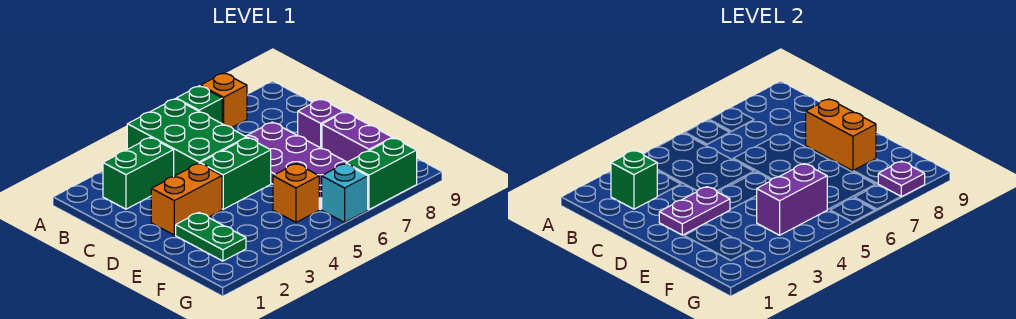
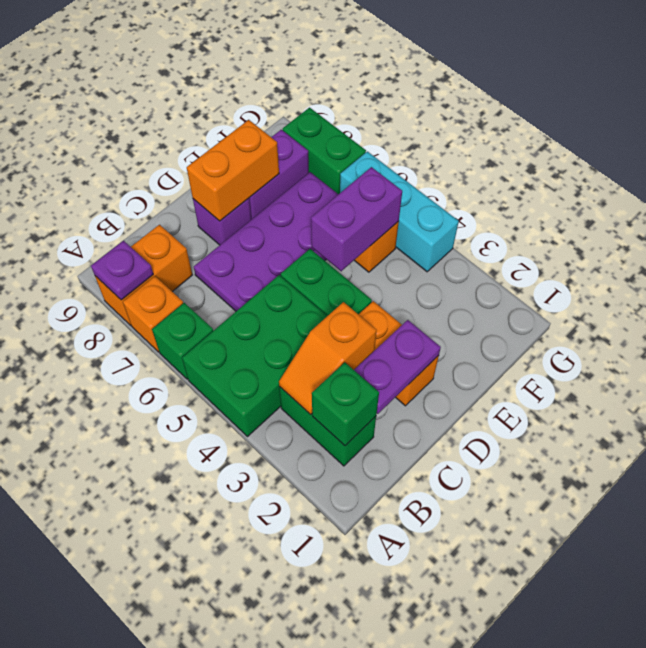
none -> orange 1x2 brick [95,225,192,325]
none -> orange 1x2 slope [279,302,377,415]
purple 1x2 plate [659,187,730,235] -> purple 1x2 plate turned to [354,320,441,414]
green 1x2 plate [176,213,246,261] -> none
purple 1x2 brick [756,164,827,235] -> purple 1x2 brick turned to [311,167,402,271]
cyan 1x1 brick [322,164,368,222] -> cyan 1x3 brick [340,151,459,272]
purple 1x1 plate [878,161,925,197] -> purple 1x1 plate moved to [91,240,153,300]

